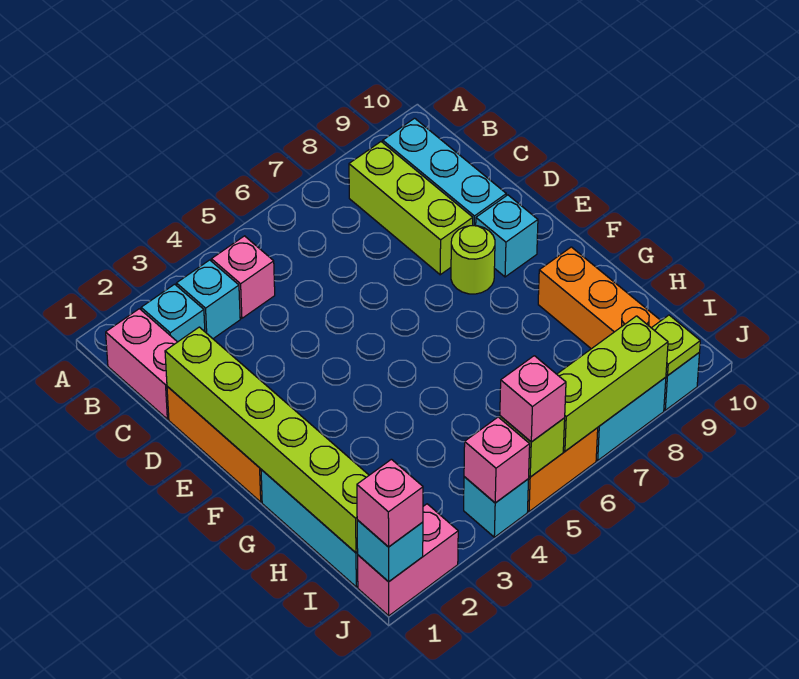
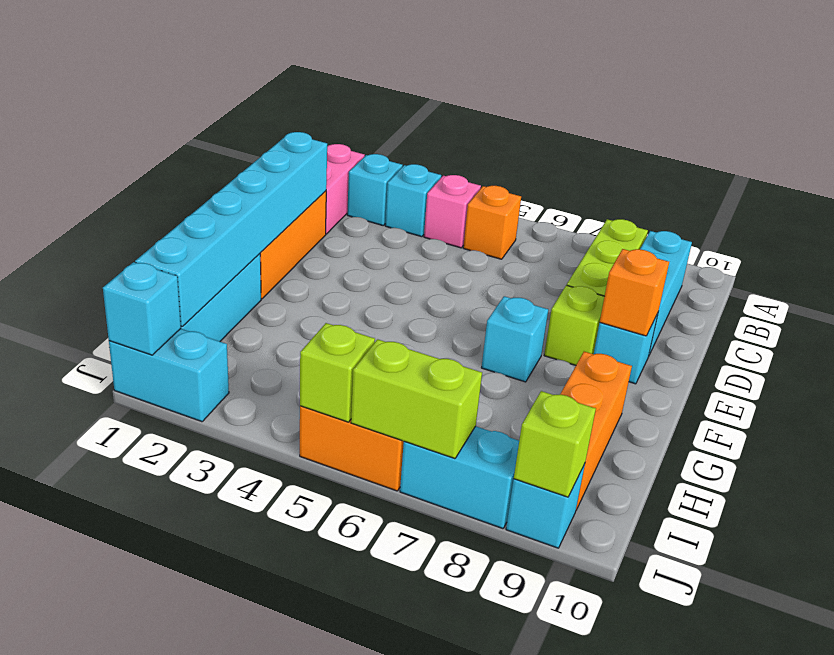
none -> orange 1x1 brick [463,186,521,259]
lime 1x6 brick [165,327,369,553] -> cyan 1x6 brick [135,132,327,327]
lime 1x1 round brick [451,226,495,294] -> lime 1x1 brick [544,285,605,365]
none -> orange 1x1 brick [600,249,669,336]
pink 1x2 brick [358,504,458,616] -> cyan 1x2 brick [109,329,229,422]
pink 1x1 brick [357,459,423,547] -> none
cyan 1x1 brick [464,477,529,537] -> cyan 1x1 brick moved to [482,296,548,382]
pink 1x1 brick [464,417,530,503] -> none
pink 1x1 brick [500,356,566,442] -> none
lime 1x3 brick [557,316,668,451] -> lime 1x2 brick [351,339,482,459]
lime 1x1 plate [652,315,700,376] -> lime 1x1 brick [514,391,596,497]

